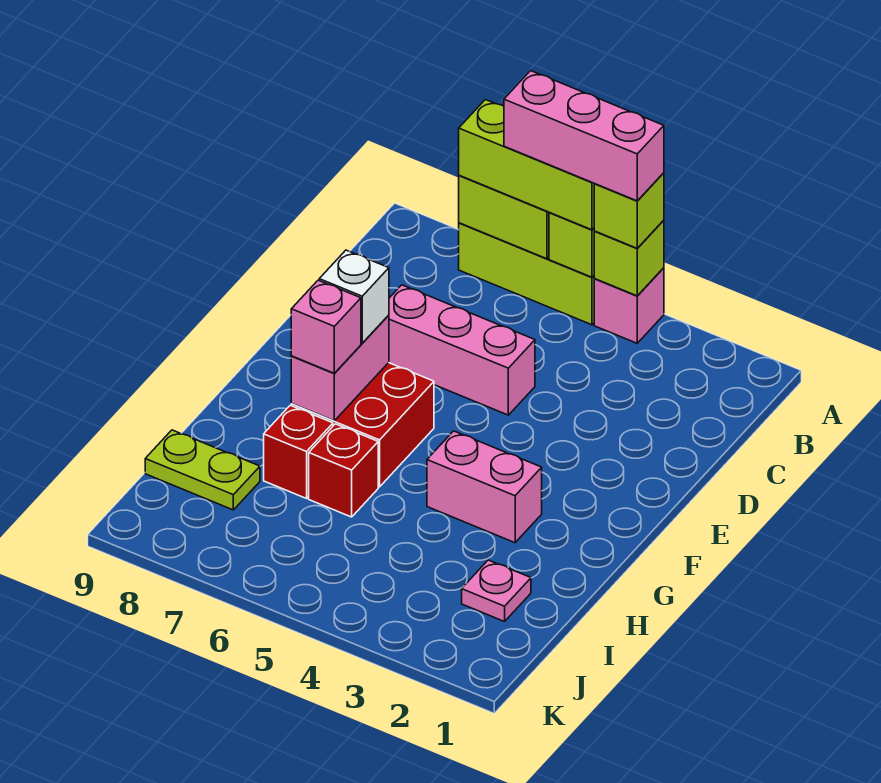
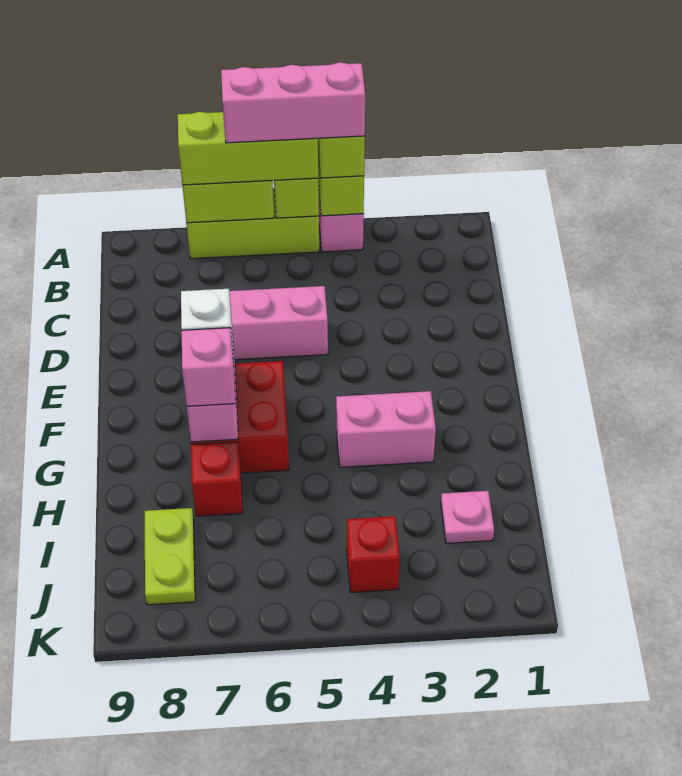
red 1x1 brick [309,424,378,517] -> red 1x1 brick moved to [347,516,400,592]
lime 1x2 plate [145,430,260,510] -> lime 1x2 plate turned to [145,508,195,605]

